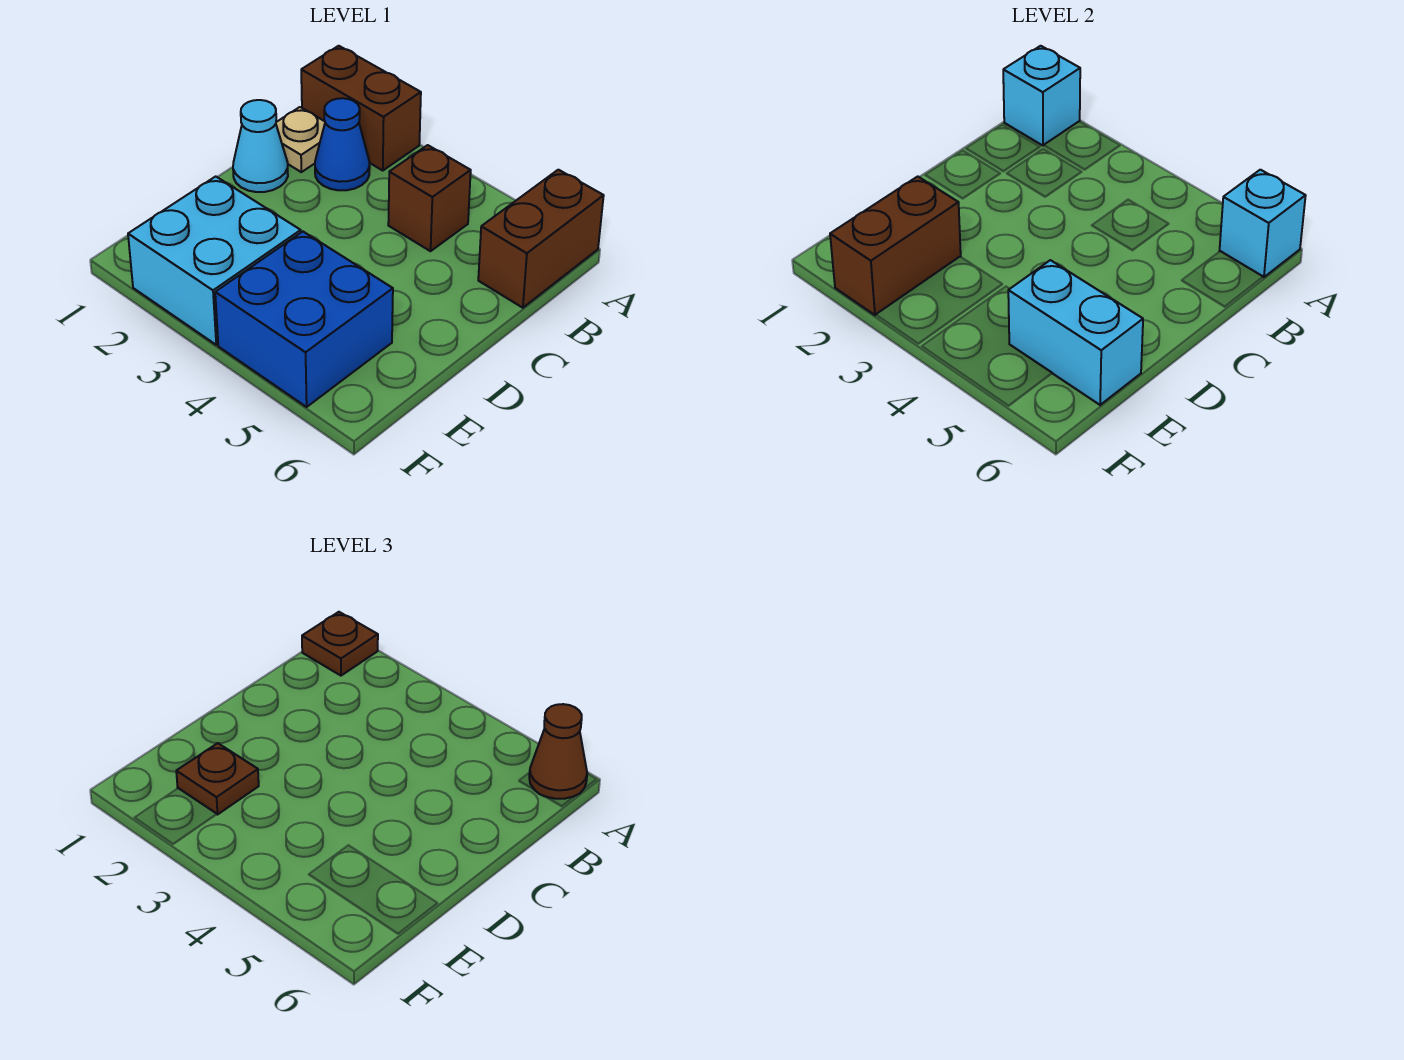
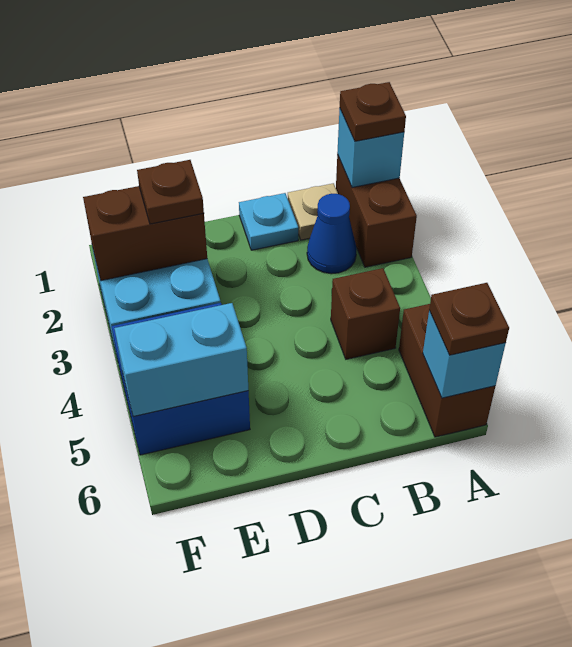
brown 1x2 brick [478,170,604,308] -> brown 1x2 brick turned to [399,304,495,437]
brown 1x1 cone [529,704,587,799] -> brown 1x1 plate [429,283,509,355]
cyan 1x1 cone [233,100,288,192] -> cyan 1x1 plate [239,193,298,250]
cyan 1x2 brick [1008,260,1143,405] -> cyan 1x2 brick turned to [114,303,248,417]

